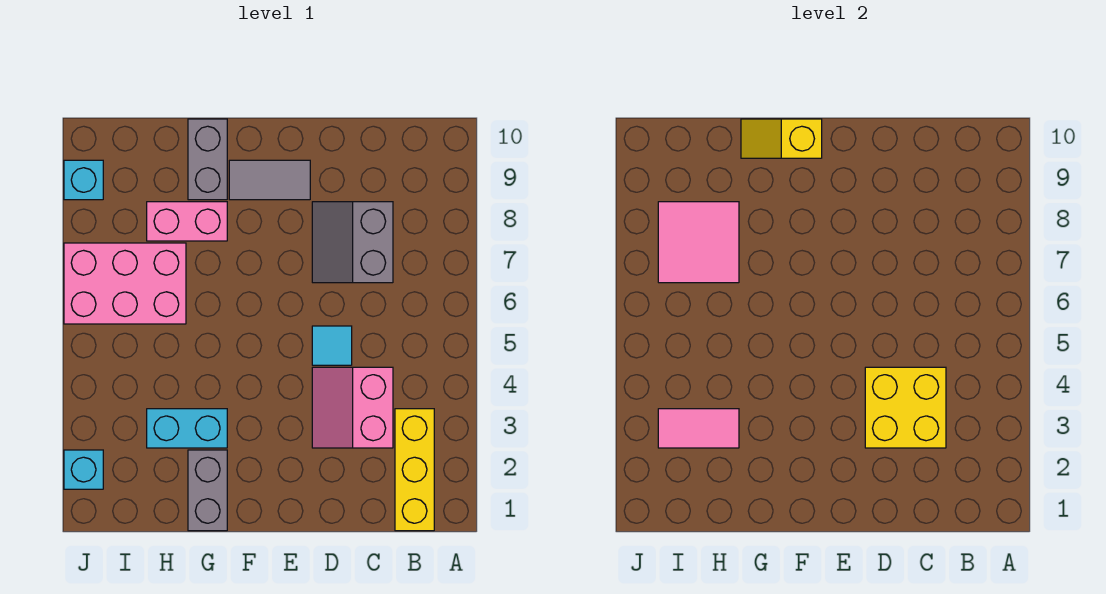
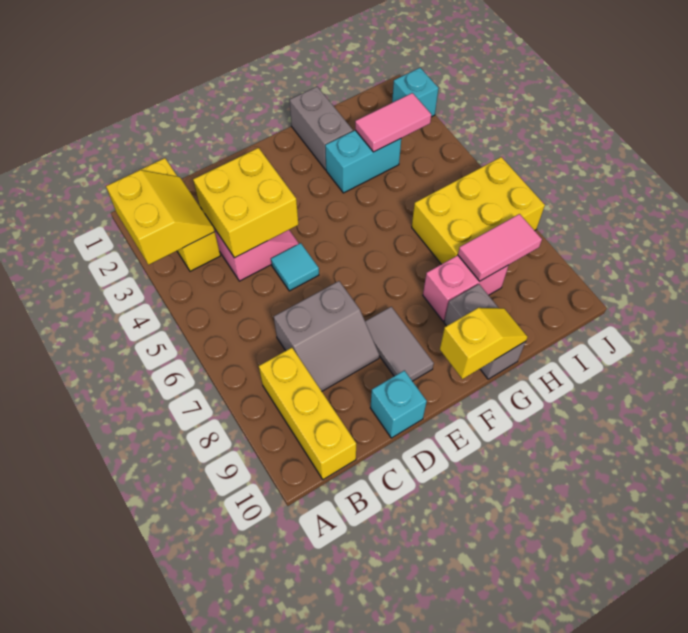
none -> yellow 2x2 slope [106,170,215,265]
none -> yellow 1x3 brick [259,348,356,480]
grey 2x2 slope [312,202,393,283] -> grey 2x2 slope turned to [274,281,379,391]
grey 1x2 tile [229,160,310,200] -> grey 1x2 tile turned to [365,307,434,381]
pink 2x3 brick [64,243,186,324] -> yellow 2x3 brick [412,157,545,264]
pink 2x2 tile [658,202,739,283] -> pink 1x2 tile [458,214,542,281]
cyan 1x1 brick [64,160,103,200] -> cyan 1x1 brick moved to [370,370,427,438]

